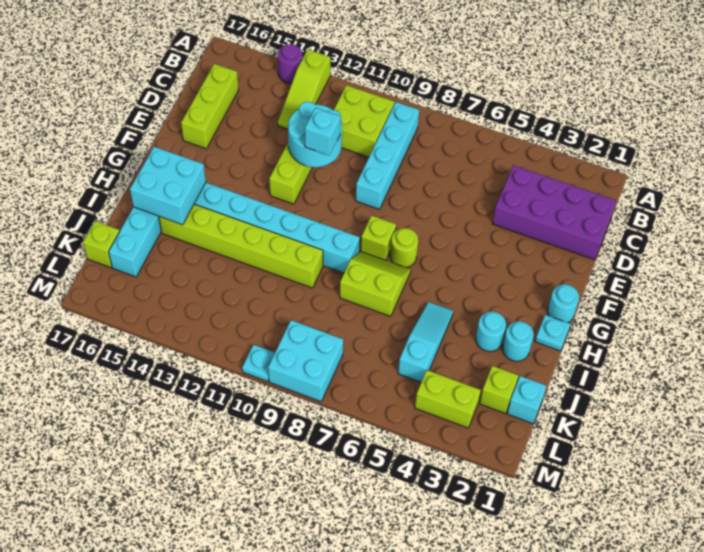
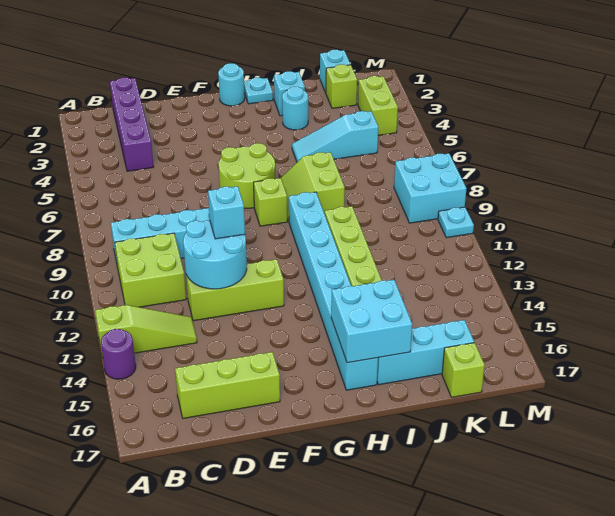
purple 2x4 brick [492,165,616,260] -> purple 1x4 brick [110,77,153,171]
lime 1x1 round brick [390,228,418,267] -> lime 2x2 round brick [219,143,275,208]
cyan 1x1 round brick [503,321,534,361] -> cyan 1x1 brick [274,71,305,116]

